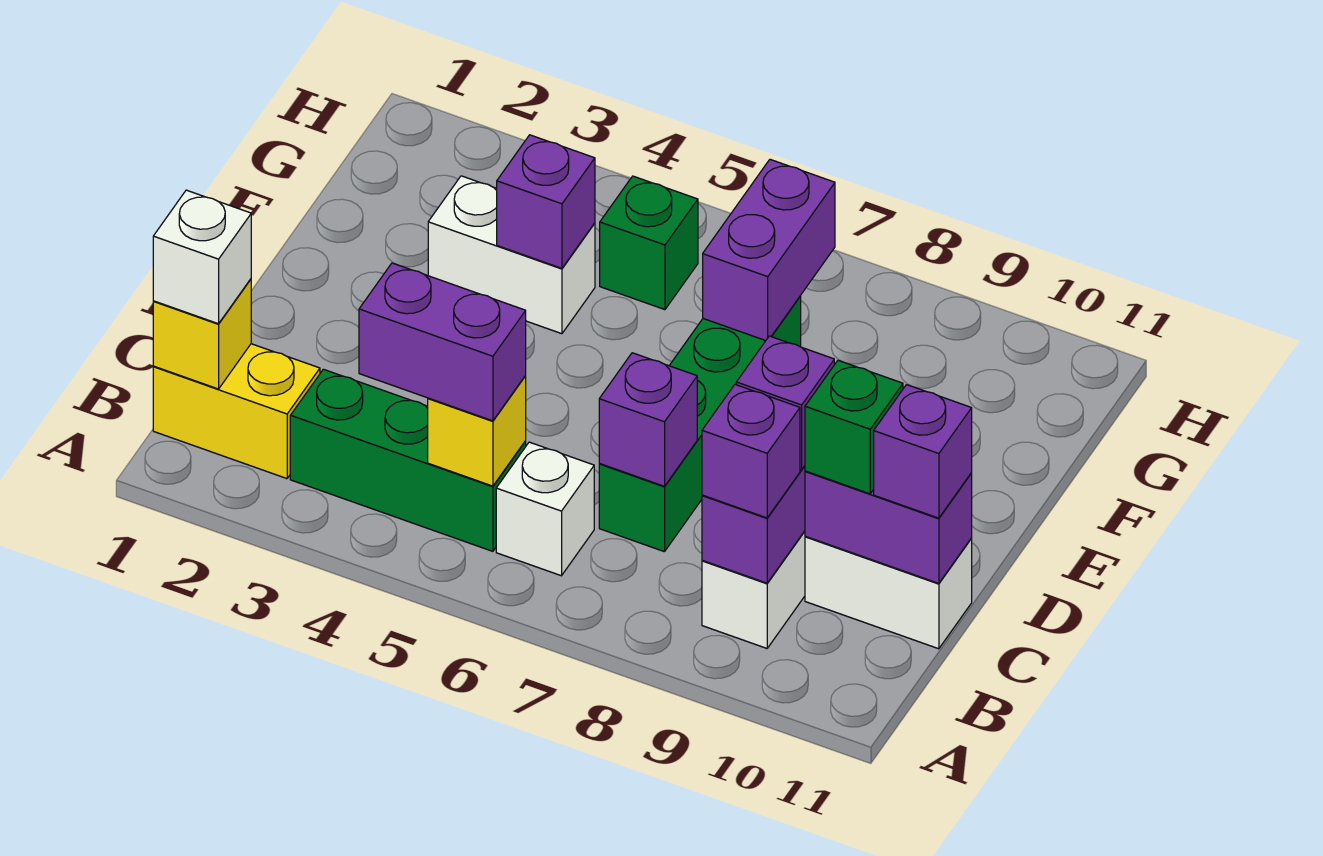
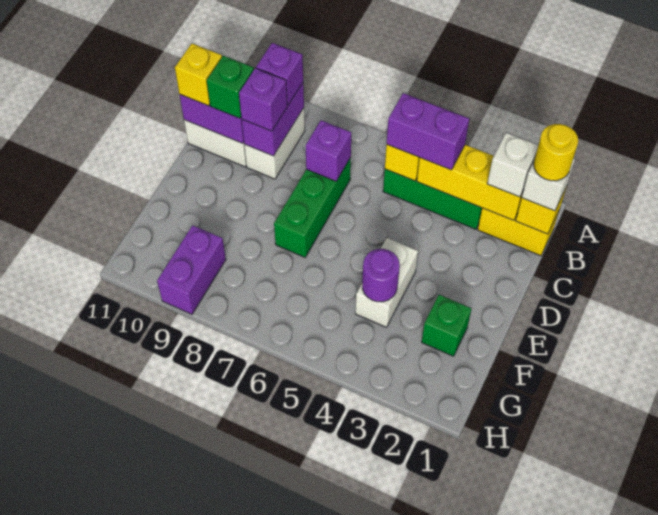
none -> yellow 1x1 round brick [534,124,578,181]
none -> yellow 1x3 brick [417,145,523,220]
white 1x1 brick [496,442,594,576] -> white 1x1 brick moved to [487,133,538,197]
green 1x4 brick [599,296,801,552] -> green 1x3 brick [274,158,351,257]
purple 1x1 brick [874,385,972,518] -> yellow 1x1 brick [175,43,222,106]
white 1x2 brick [428,176,595,334] -> white 1x2 brick turned to [355,238,418,327]
purple 1x1 brick [497,135,595,268] -> purple 1x1 round brick [362,249,400,302]
purple 1x2 brick [703,159,835,341] -> purple 1x2 brick moved to [157,225,226,314]
green 1x1 brick [600,176,698,310] -> green 1x1 brick moved to [422,295,472,356]

